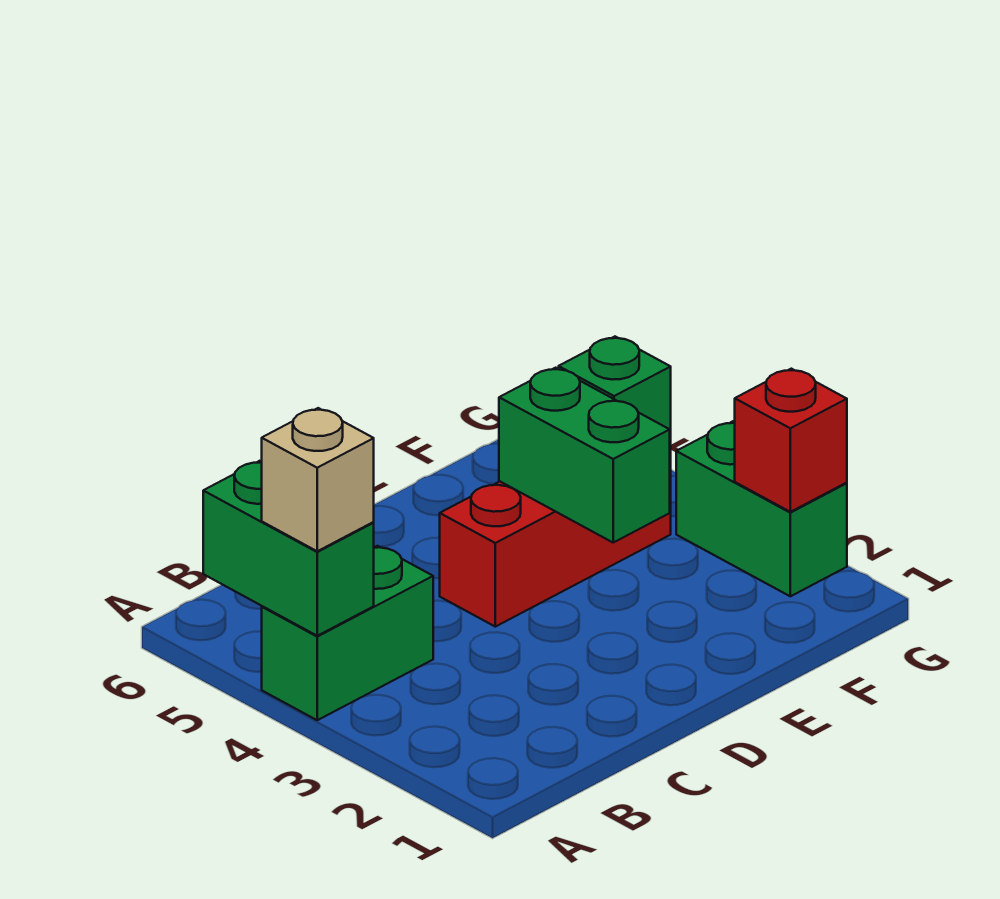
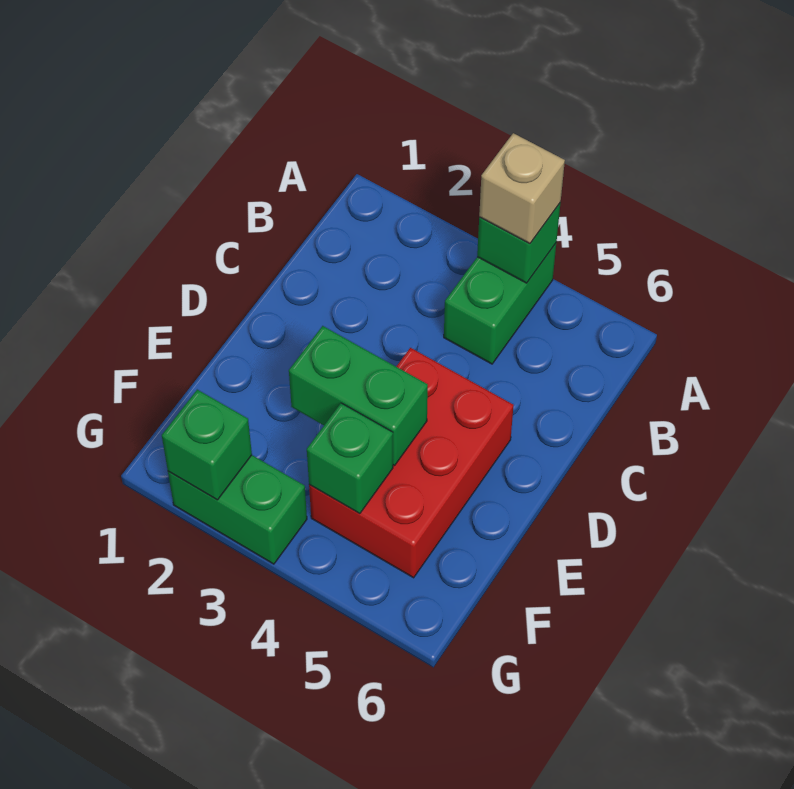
green 1x2 brick [203,461,374,636] -> green 1x1 brick [477,203,560,283]
red 1x3 brick [440,451,671,627] -> red 2x3 brick [309,348,514,578]
red 1x1 brick [735,369,847,512] -> green 1x1 brick [162,390,252,500]

